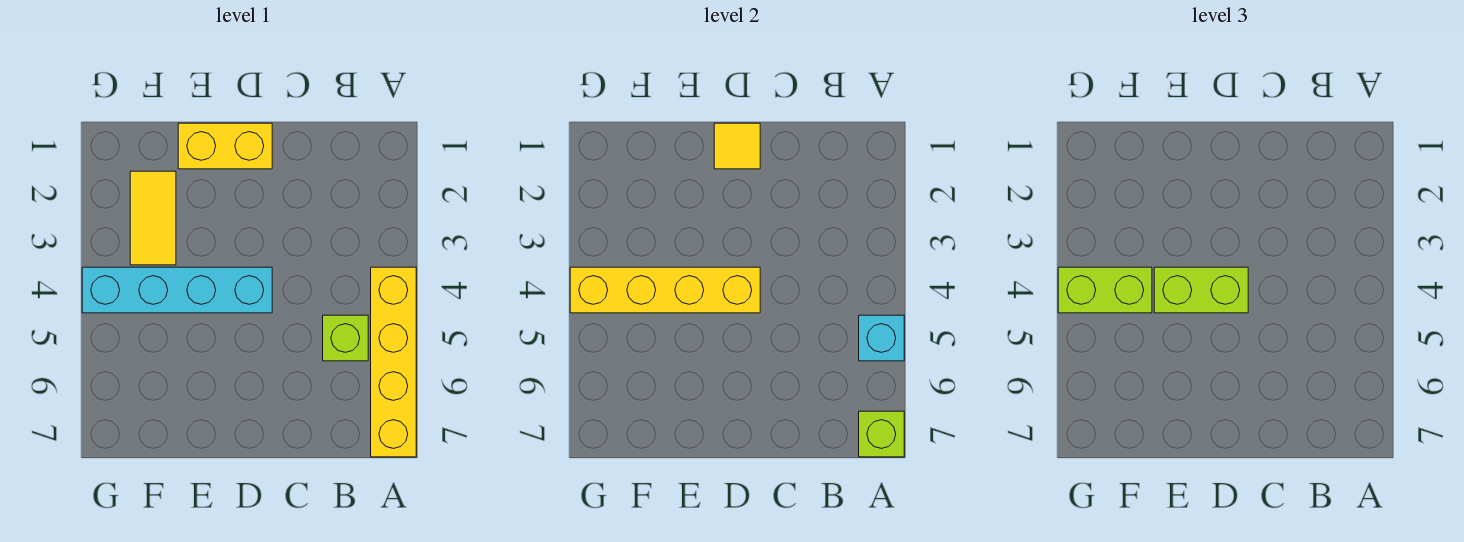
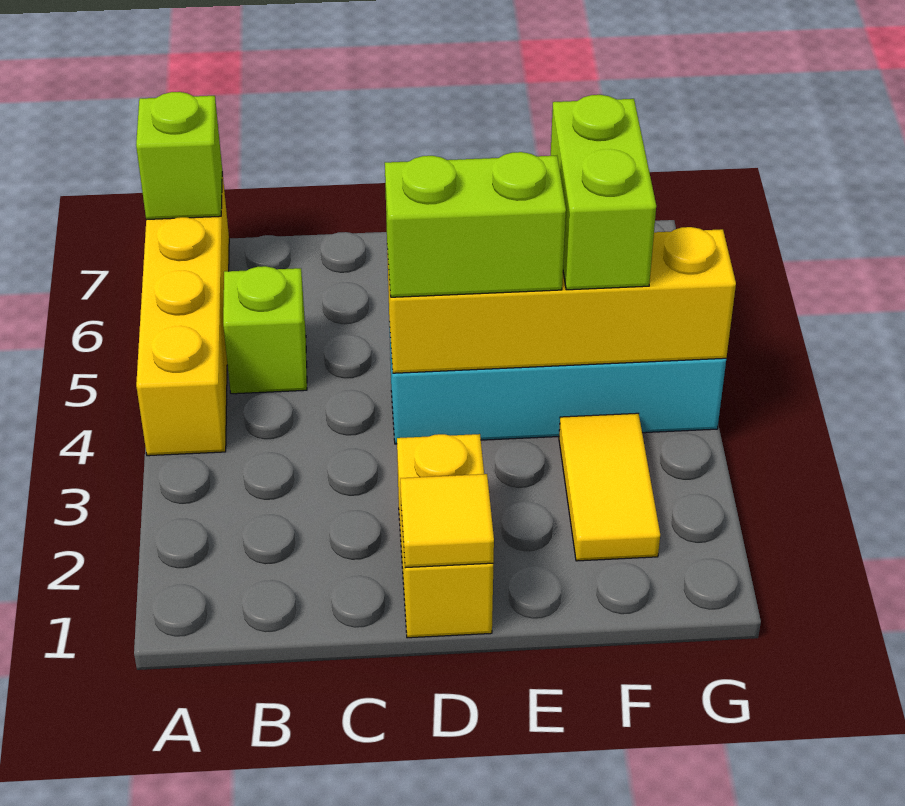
cyan 1x1 brick [859,315,904,361] -> none
yellow 1x2 brick [178,123,272,169] -> yellow 1x2 brick turned to [397,434,493,638]
lime 1x2 brick [1058,267,1152,313] -> lime 1x2 brick turned to [551,95,656,290]

